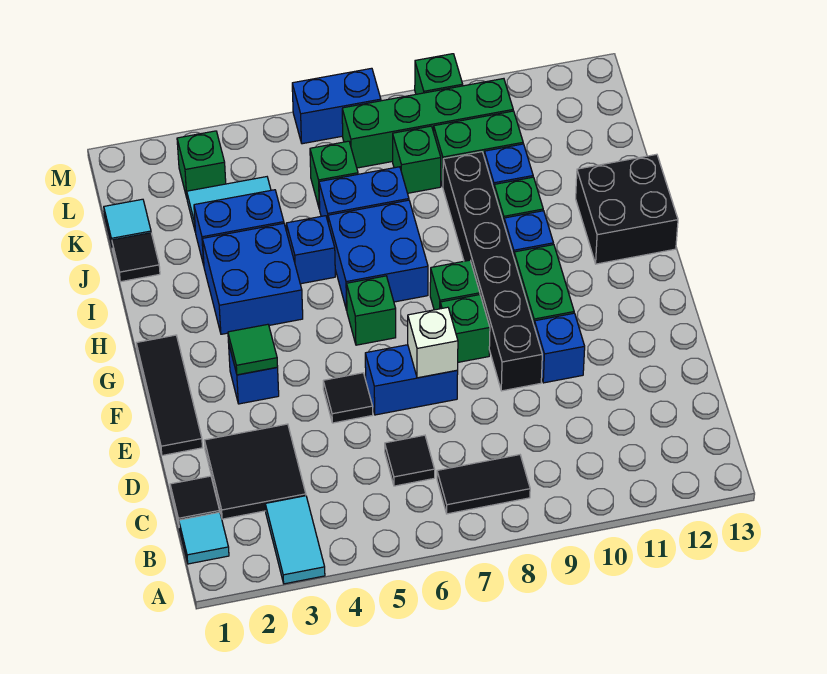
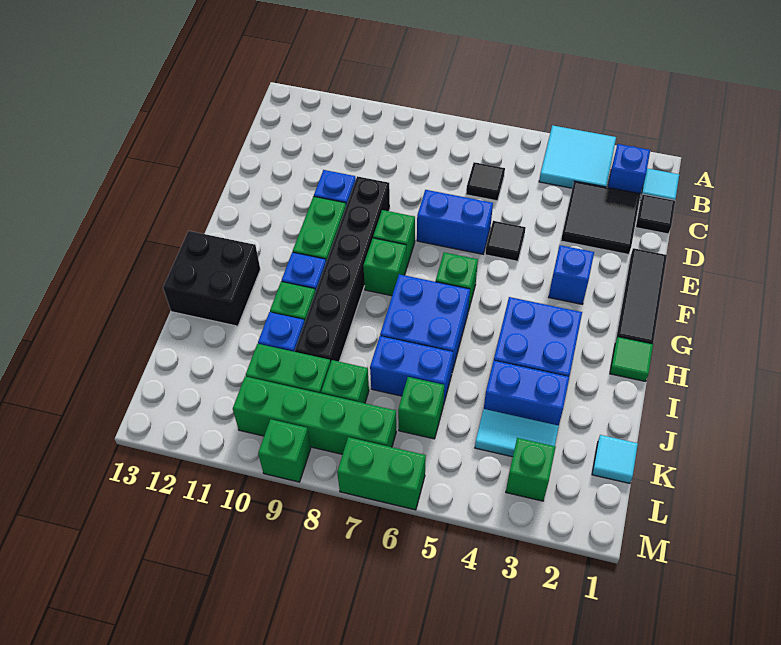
cyan 1x2 tile [265,496,325,584] -> cyan 2x2 tile [539,125,616,188]
black 1x2 tile [437,455,530,514] -> none
white 1x1 brick [408,307,458,378] -> none
green 1x1 tile [228,324,278,375] -> green 1x1 tile moved to [610,337,653,381]
blue 1x1 brick [286,216,335,284] -> blue 1x1 brick moved to [608,144,650,194]
black 1x1 tile [112,233,160,282] -> none
blue 1x2 brick [292,68,381,144] -> green 1x2 brick [337,437,426,510]

